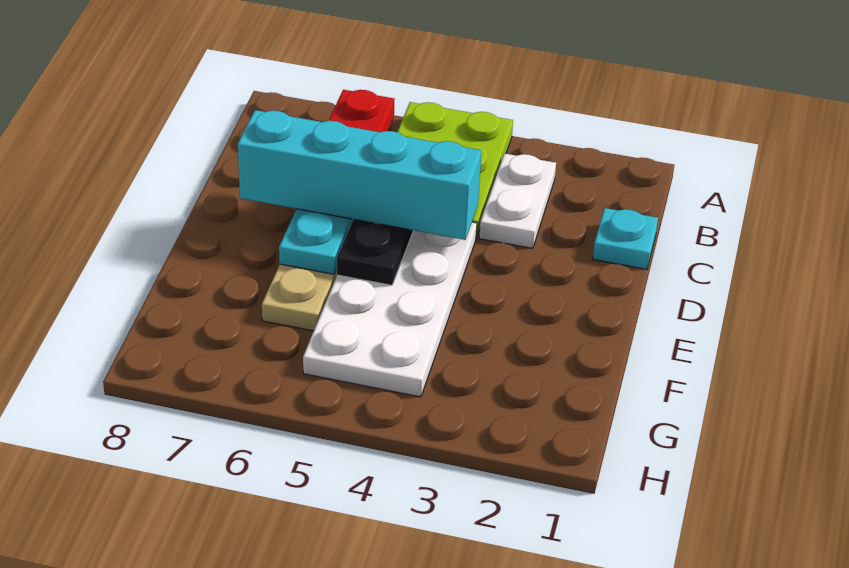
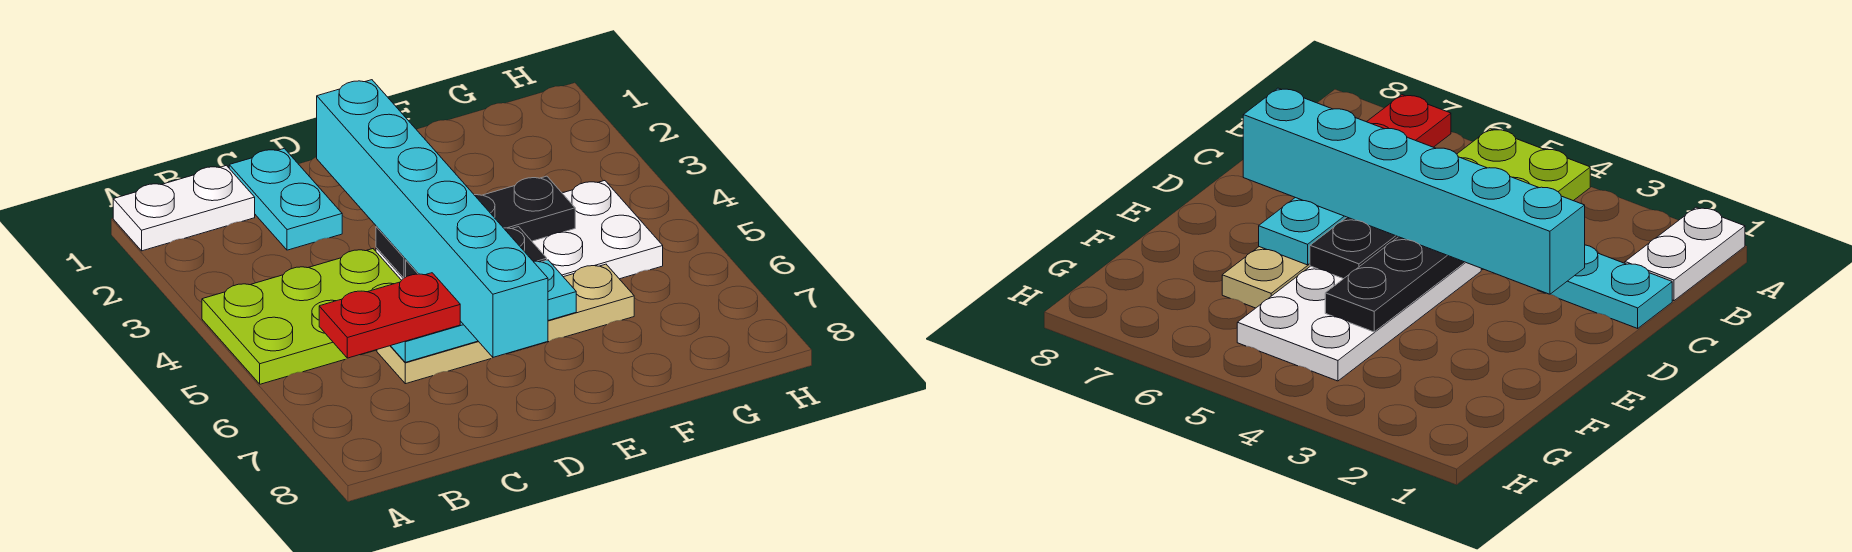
white 1x2 plate [479,154,556,248] -> white 1x2 plate moved to [113,165,255,251]
cyan 1x1 plate [593,208,658,269] -> cyan 1x2 plate [229,148,342,250]
none -> black 1x3 plate [376,176,575,278]
cyan 1x4 brick [238,110,481,240] -> cyan 1x6 brick [317,80,548,357]

